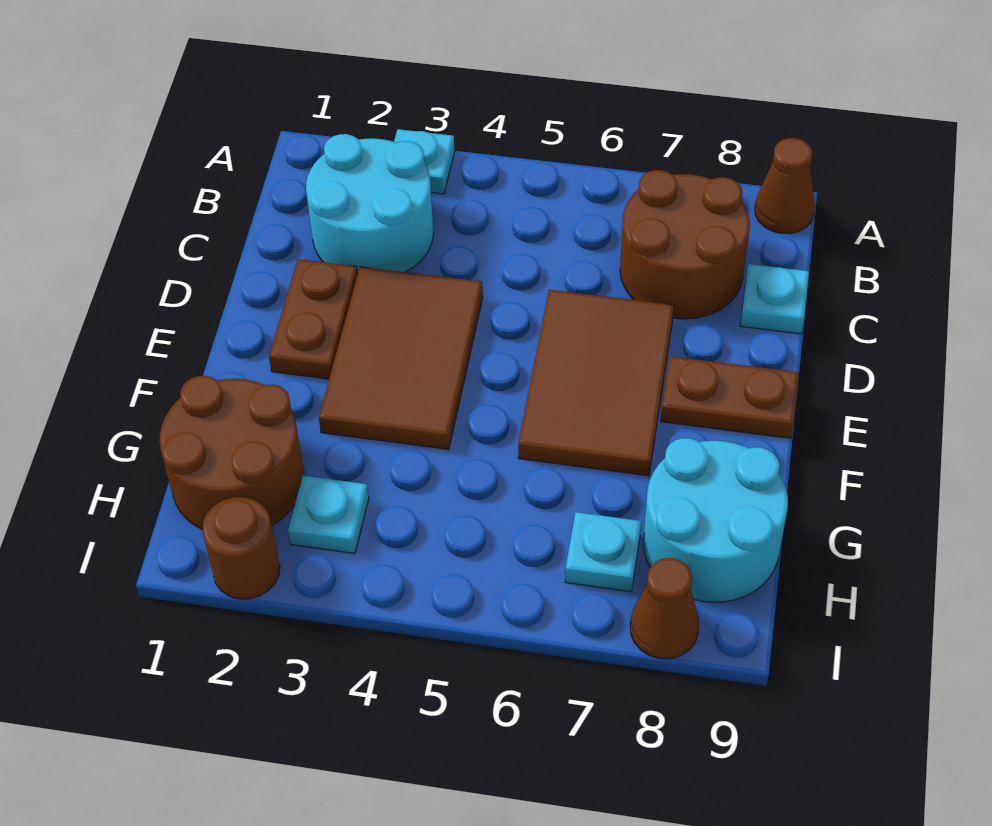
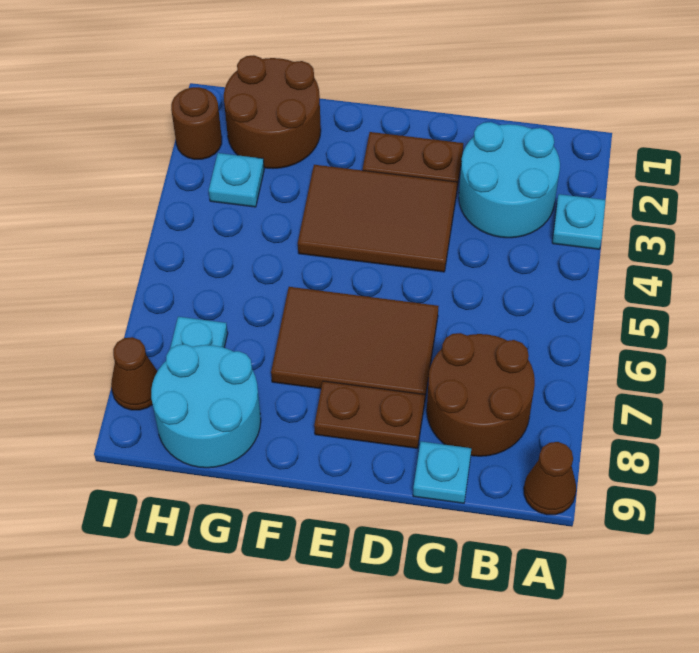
brown 1x2 plate [661,356,799,438] -> brown 1x2 plate turned to [314,381,425,448]

